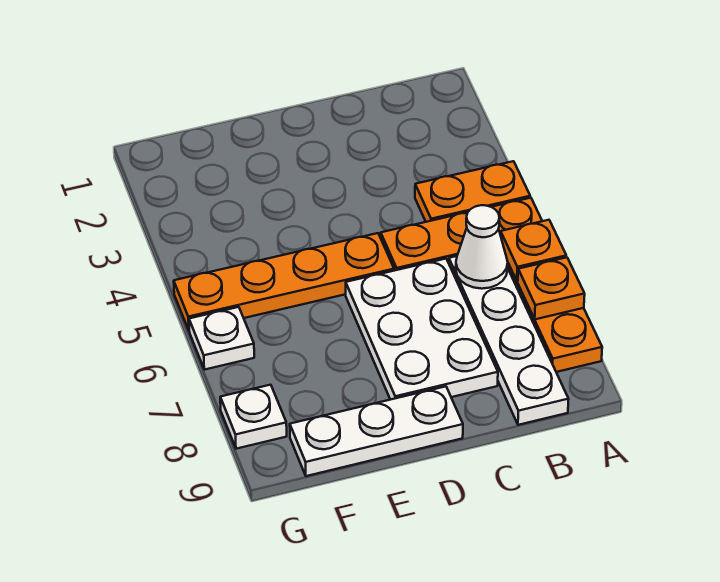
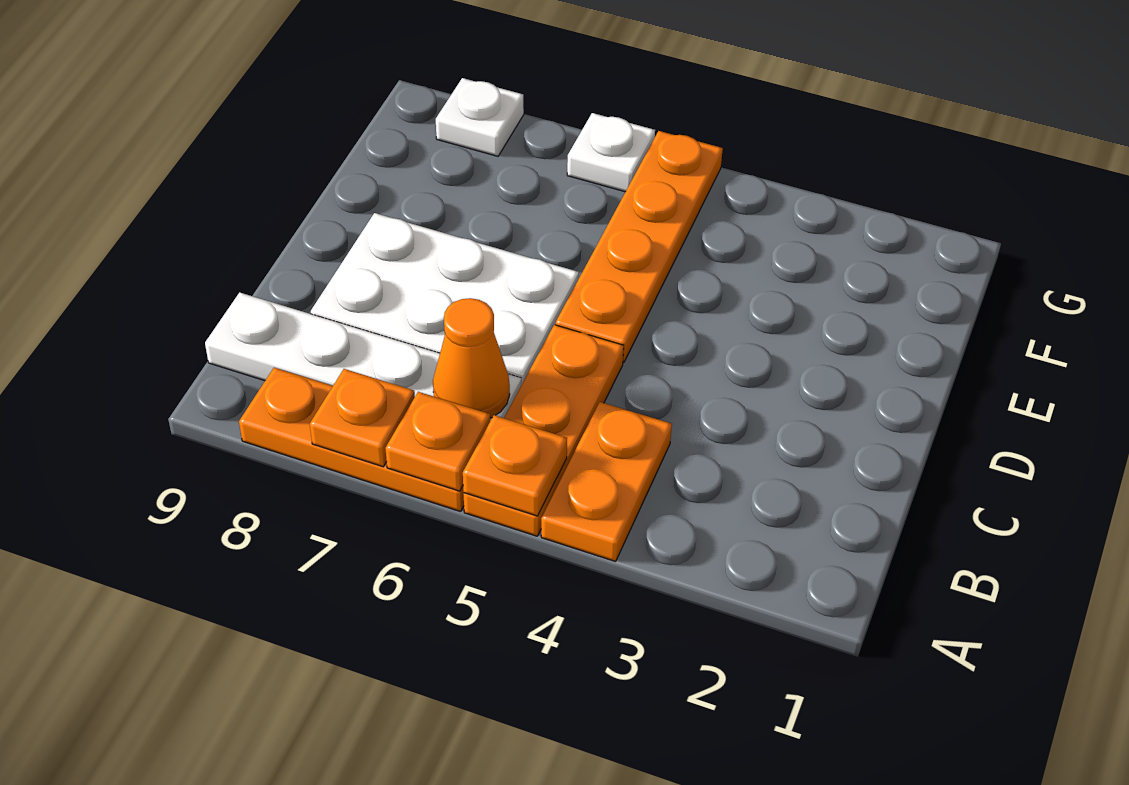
none -> orange 1x1 plate [463,415,567,516]
white 1x1 cone [456,205,508,289] -> orange 1x1 cone [433,298,510,418]
white 1x3 plate [290,386,463,476] -> none

